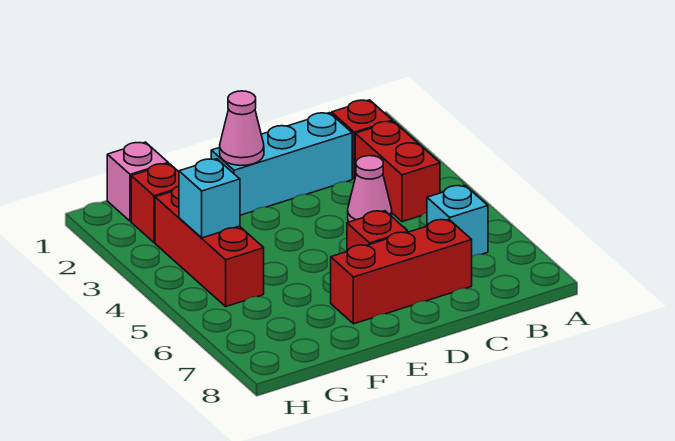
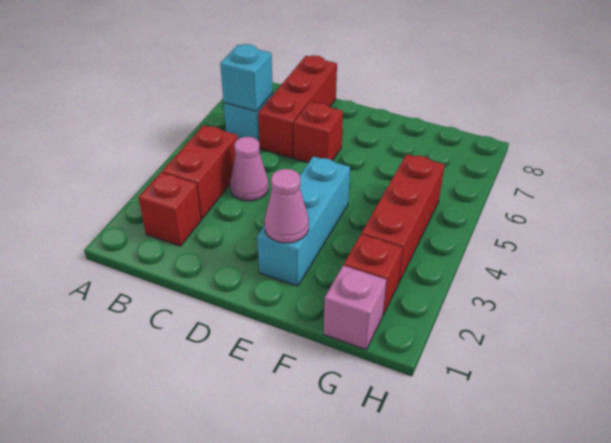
cyan 1x3 brick [211,113,352,215] -> cyan 1x3 brick turned to [257,156,350,286]
red 1x3 brick [331,219,472,324] -> red 1x3 brick turned to [258,55,337,158]
cyan 1x1 brick [179,159,240,238] -> cyan 1x1 brick moved to [220,44,273,111]

